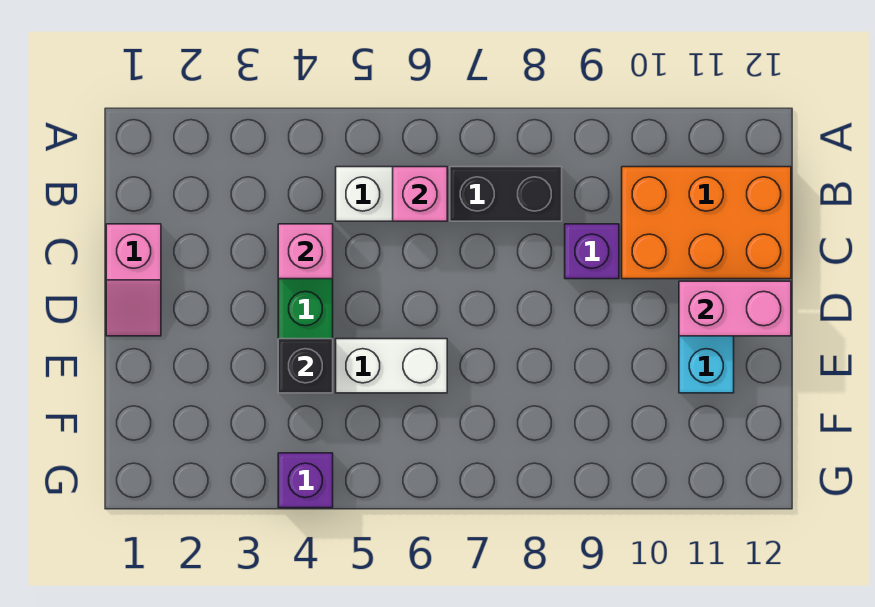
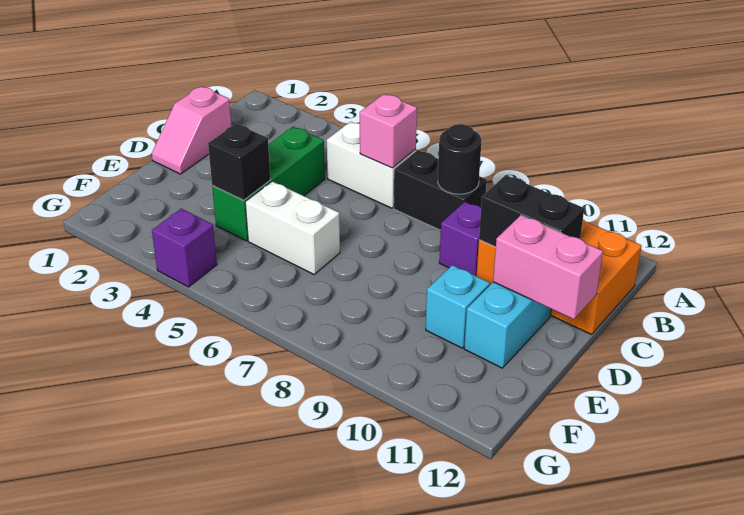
none -> black 1x1 round brick [438,124,482,194]
pink 1x1 brick [278,224,333,279] -> none
none -> black 1x2 brick [479,175,584,247]
none -> cyan 1x1 brick [426,265,490,348]

